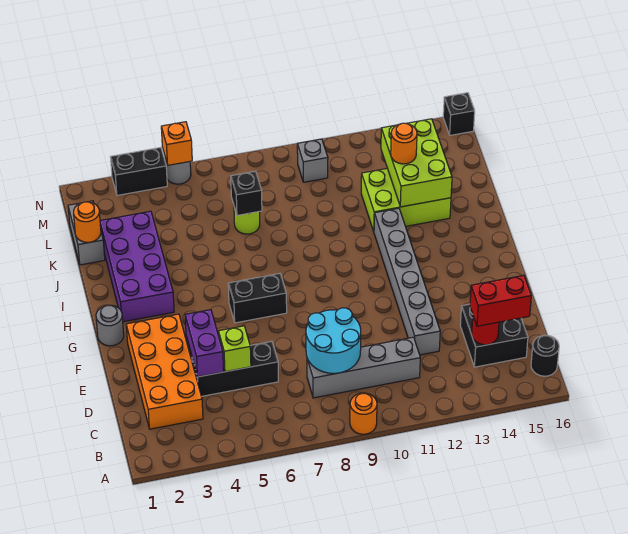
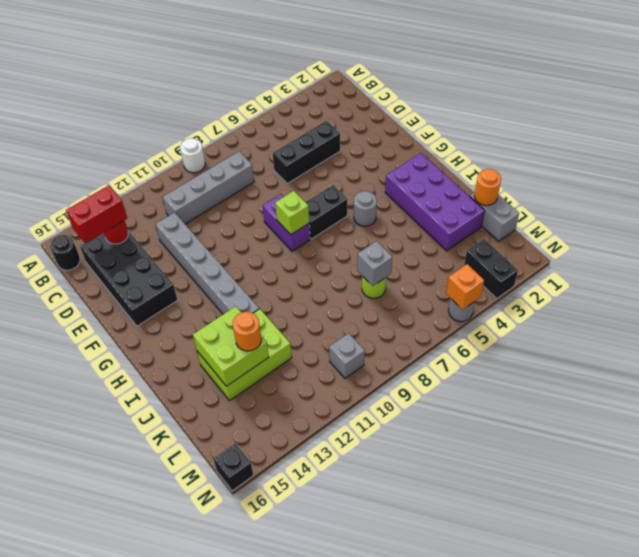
orange 1x1 round brick [350,393,377,434] -> white 1x1 round brick [180,138,205,173]
orange 2x4 brick [126,314,203,429] -> none
cyan 2x2 round brick [306,308,361,373] -> none
black 2x2 brick [460,304,528,367] -> black 2x4 brick [80,231,178,326]
purple 1x2 brick [185,310,224,377] -> purple 1x2 brick moved to [263,194,310,251]
lime 1x1 brick [218,326,251,372] -> lime 1x1 brick moved to [275,191,309,234]
grey 1x1 round brick [96,305,124,346] -> grey 1x1 round brick moved to [354,191,377,226]
lime 2x3 brick [381,119,452,207] -> lime 2x2 brick [193,306,269,386]
black 1x1 brick [231,171,262,215] -> grey 1x1 brick [357,241,392,286]
black 1x2 brick [111,147,167,195] -> black 1x2 brick turned to [464,239,518,299]

